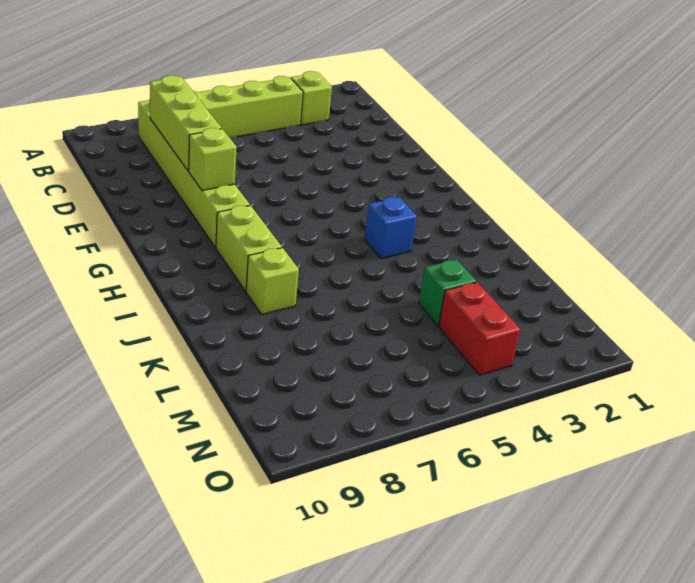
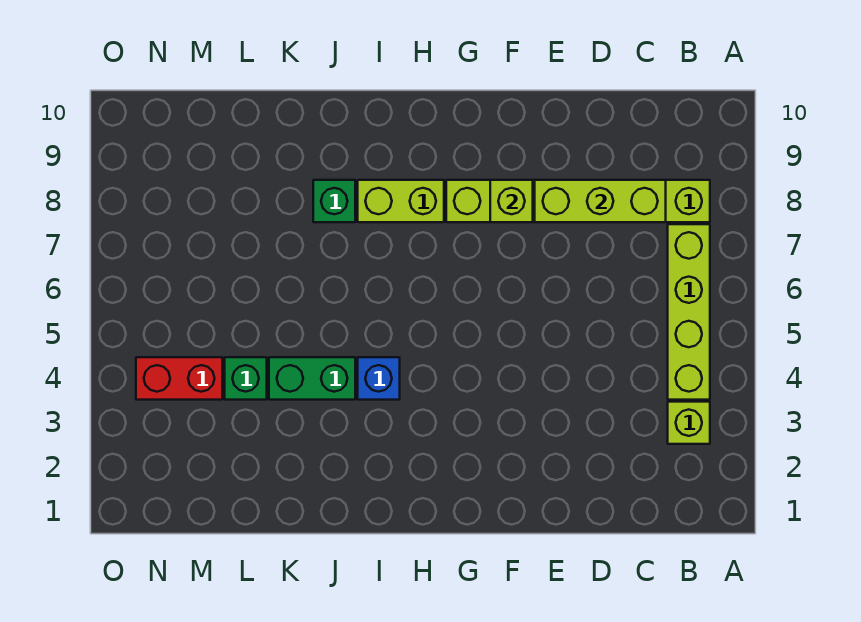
none -> green 1x2 brick [269,357,355,400]
lime 1x1 brick [246,248,299,314] -> green 1x1 brick [313,180,355,222]

